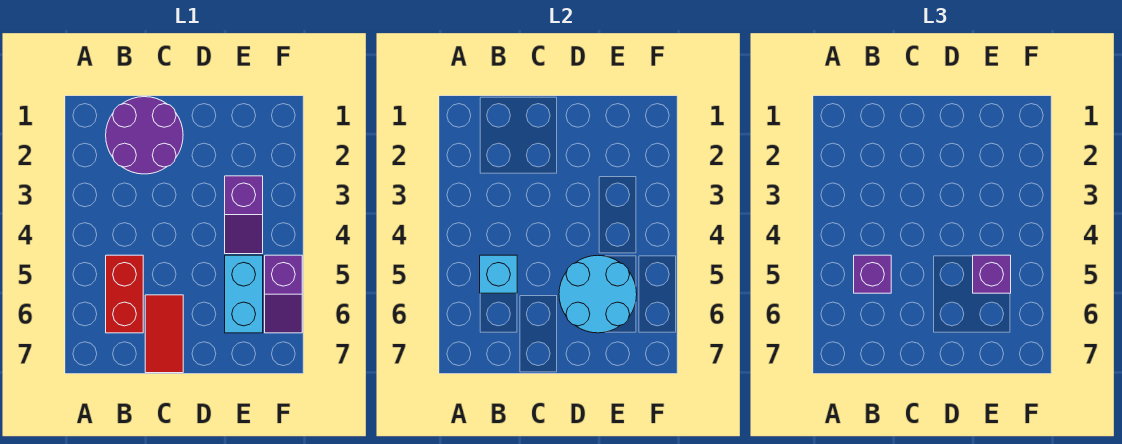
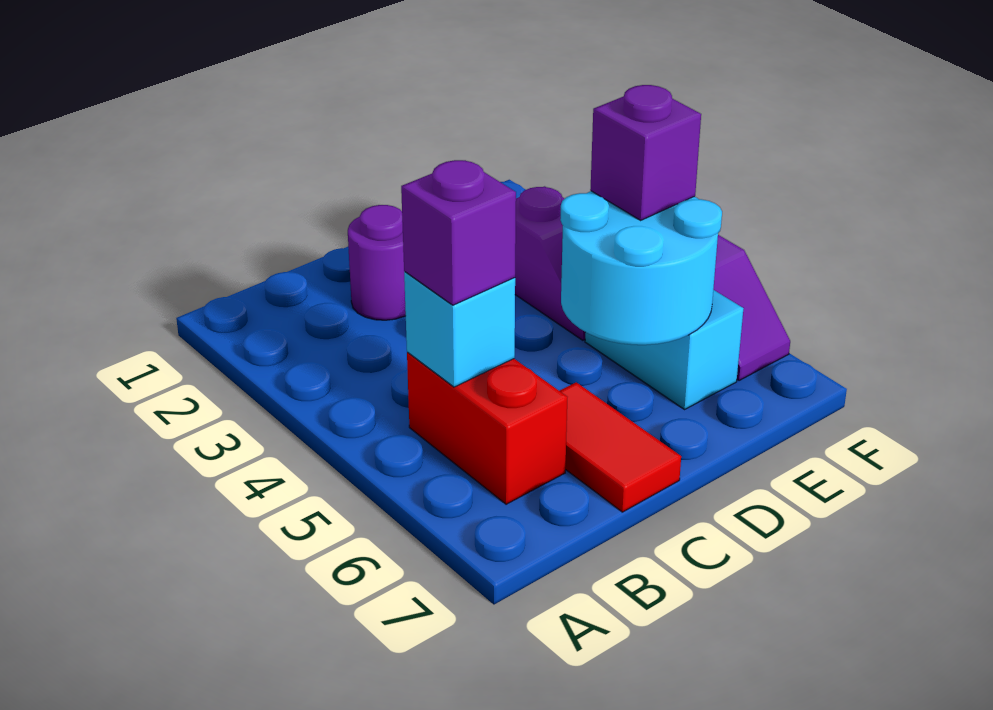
purple 2x2 round brick [106,97,183,174] -> purple 1x1 round brick [348,205,406,320]

